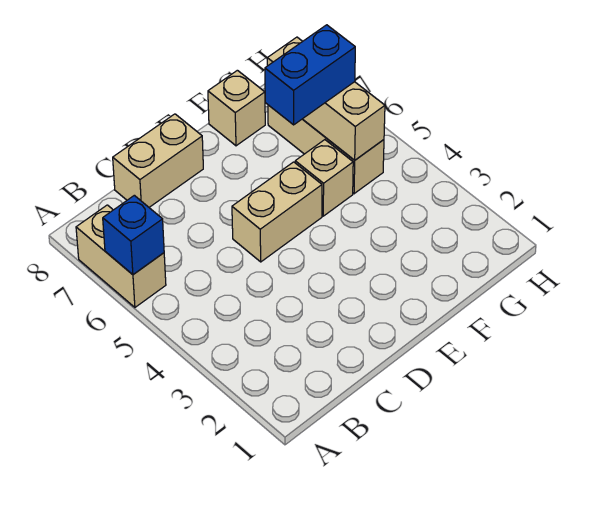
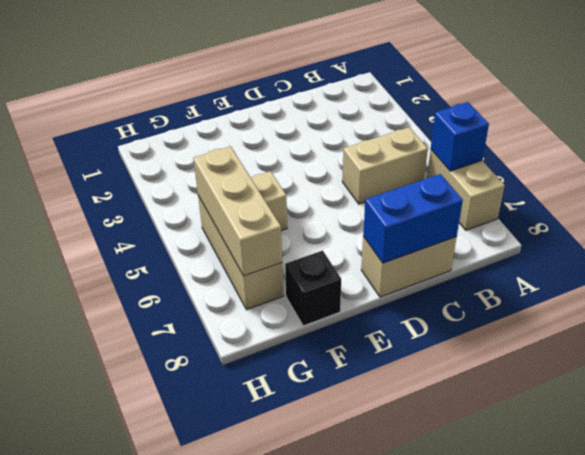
tan 1x2 brick [232,162,322,262] -> tan 1x2 brick moved to [342,127,428,204]
blue 1x2 brick [265,25,355,125] -> blue 1x2 brick moved to [363,174,463,263]
tan 1x1 brick [208,70,265,146] -> black 1x1 brick [285,251,341,326]

